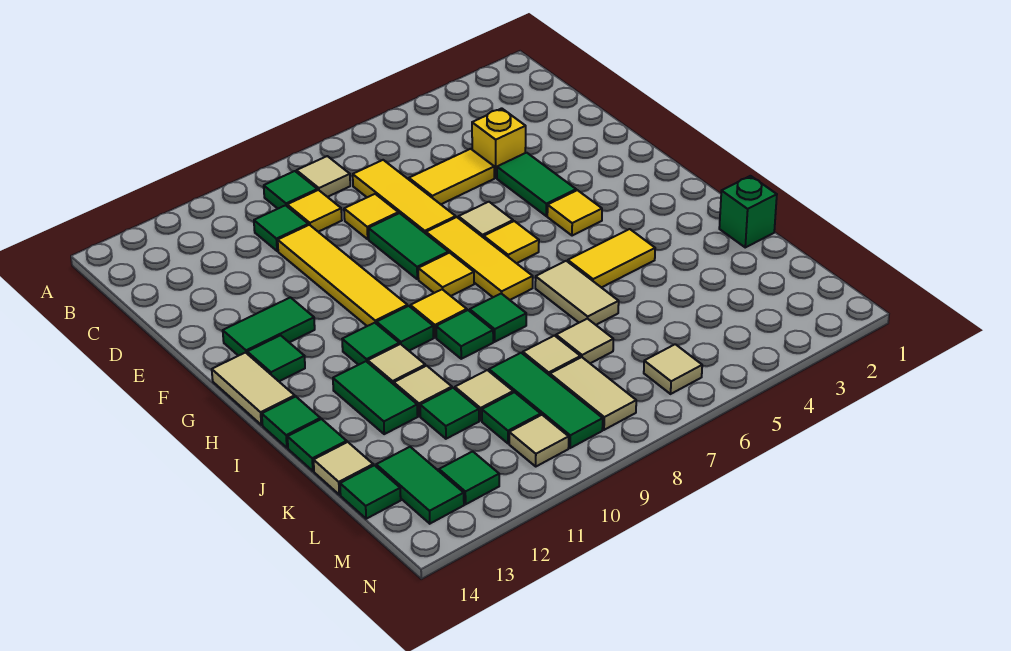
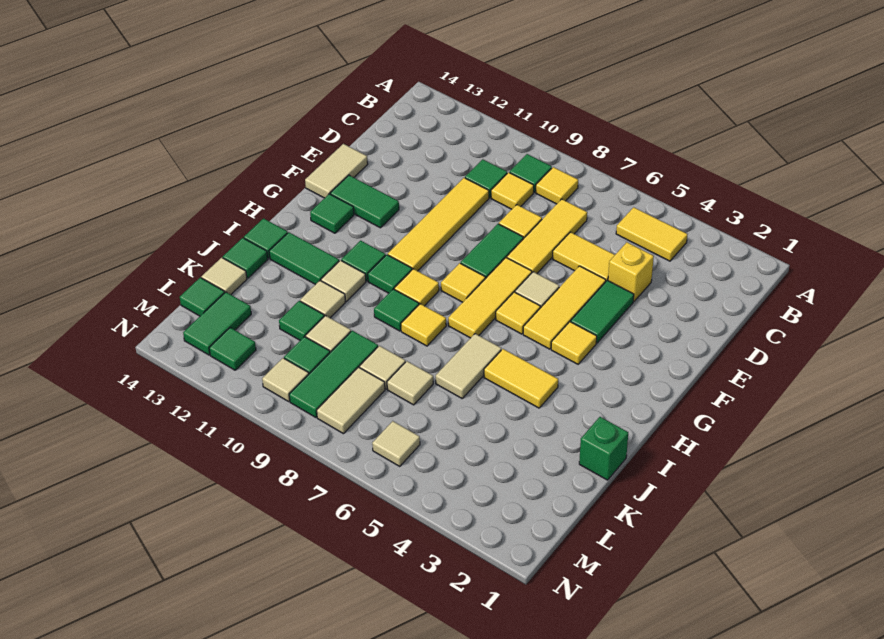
none -> yellow 1x2 tile [616,207,688,261]
tan 1x1 tile [297,156,350,197] -> yellow 1x1 tile [536,167,578,204]
none -> yellow 1x3 tile [523,266,606,349]
tan 1x2 tile [212,353,295,425] -> tan 1x2 tile moved to [305,144,368,198]
green 1x1 tile [470,293,526,342] -> yellow 1x1 tile [401,304,446,346]
green 1x2 tile [333,361,418,434] -> green 1x2 tile turned to [269,232,339,285]

